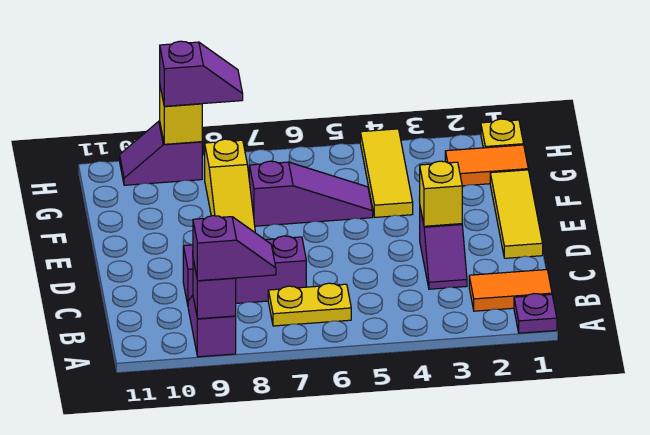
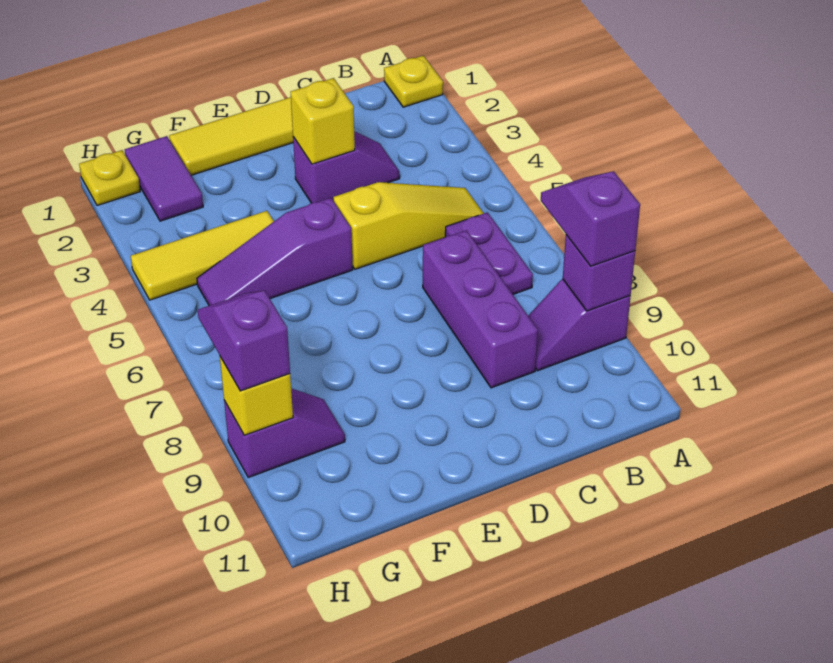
purple 1x1 plate [514,294,557,333] -> yellow 1x1 plate [384,56,443,107]
orange 1x2 tile [469,270,552,311] -> none
yellow 1x2 plate [268,283,351,326] -> purple 1x2 plate [445,212,533,294]
yellow 1x3 slope [205,139,255,232] -> yellow 1x3 slope moved to [333,182,484,269]
purple 1x3 slope [249,161,373,226] -> purple 1x3 slope turned to [197,198,353,306]
orange 1x2 tile [445,145,528,186] -> purple 1x2 tile [125,136,203,221]
purple 1x2 slope [120,121,202,185] -> purple 1x2 slope turned to [224,388,345,477]

